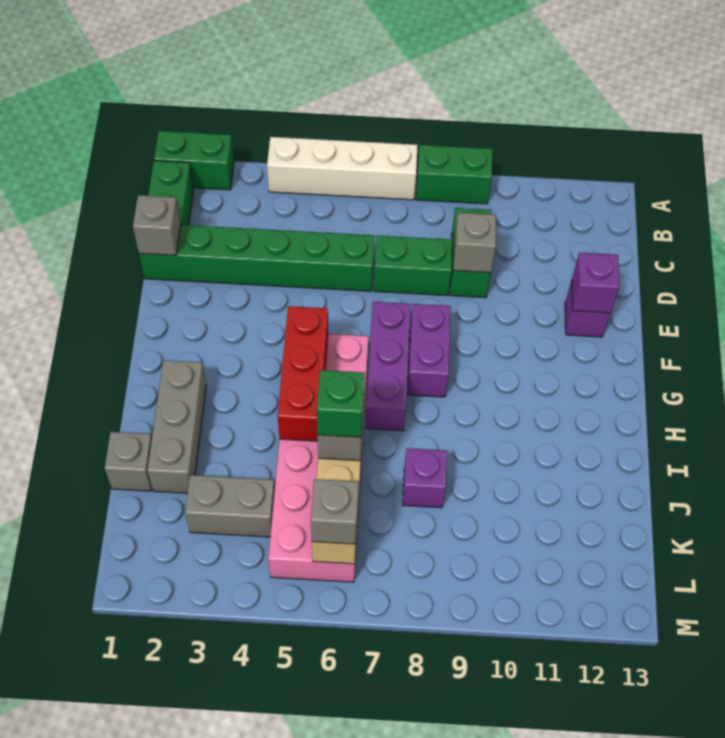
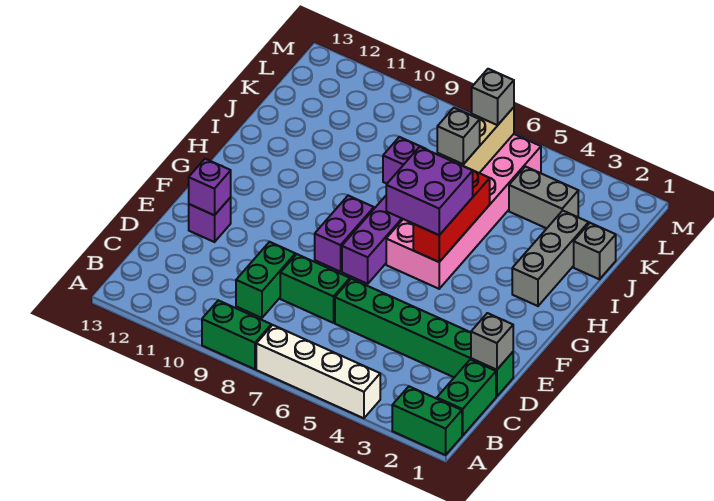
grey 1x1 brick [454,213,496,273] -> none
none -> purple 2x2 brick [386,147,473,235]
green 1x1 brick [317,370,365,437] -> none

